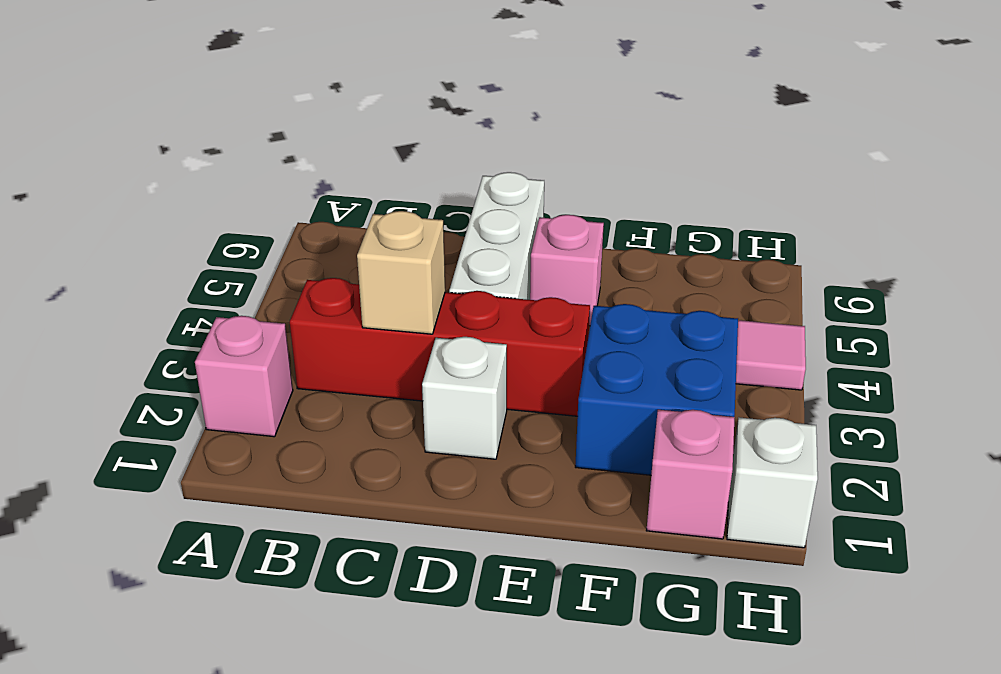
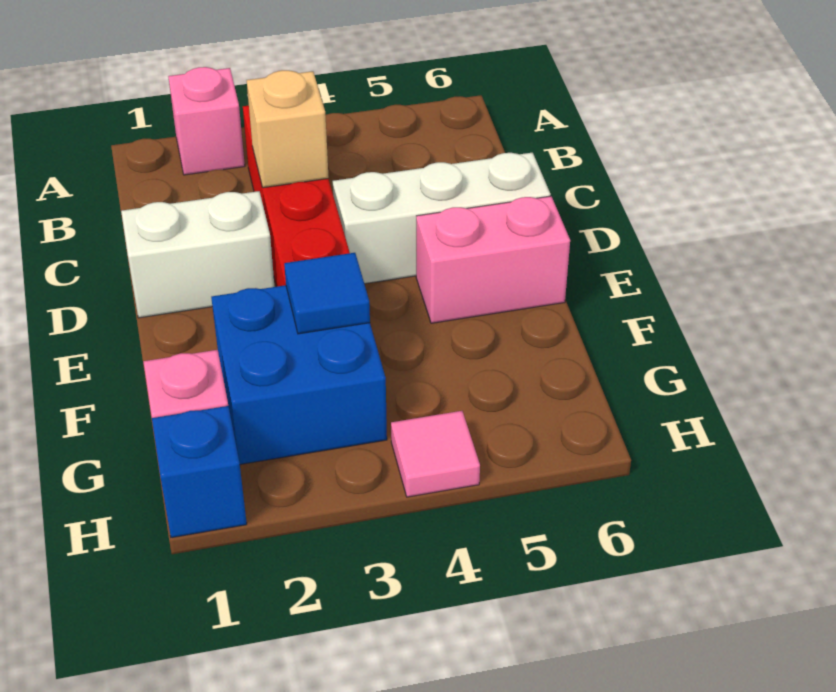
white 1x1 brick [422,337,507,459] -> white 1x2 brick [121,191,274,318]
pink 1x1 brick [530,215,604,326] -> pink 1x2 brick [416,196,570,323]
none -> blue 1x1 tile [284,253,370,334]
white 1x1 brick [727,418,818,548] -> blue 1x1 brick [152,406,247,538]

